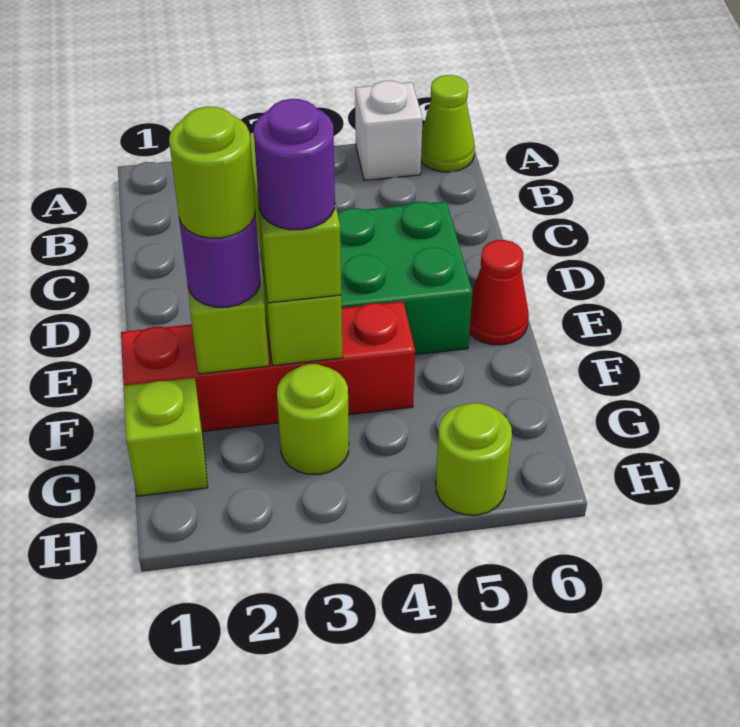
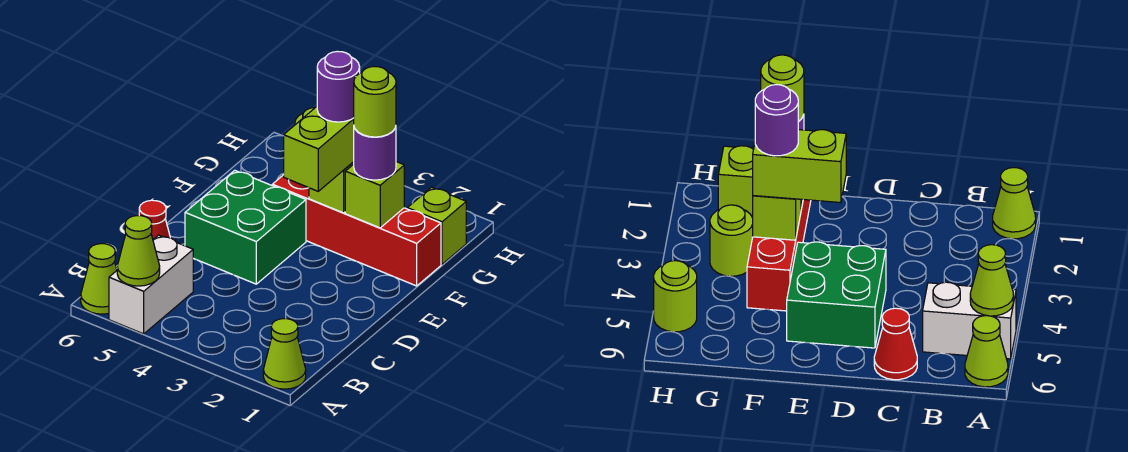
none -> lime 1x1 cone [263,319,306,389]
white 1x1 brick [355,81,423,180] -> white 1x2 brick [109,235,193,334]
none -> lime 1x1 cone [117,216,160,286]
red 1x1 cone [469,240,529,345] -> red 1x1 cone moved to [139,200,170,239]

